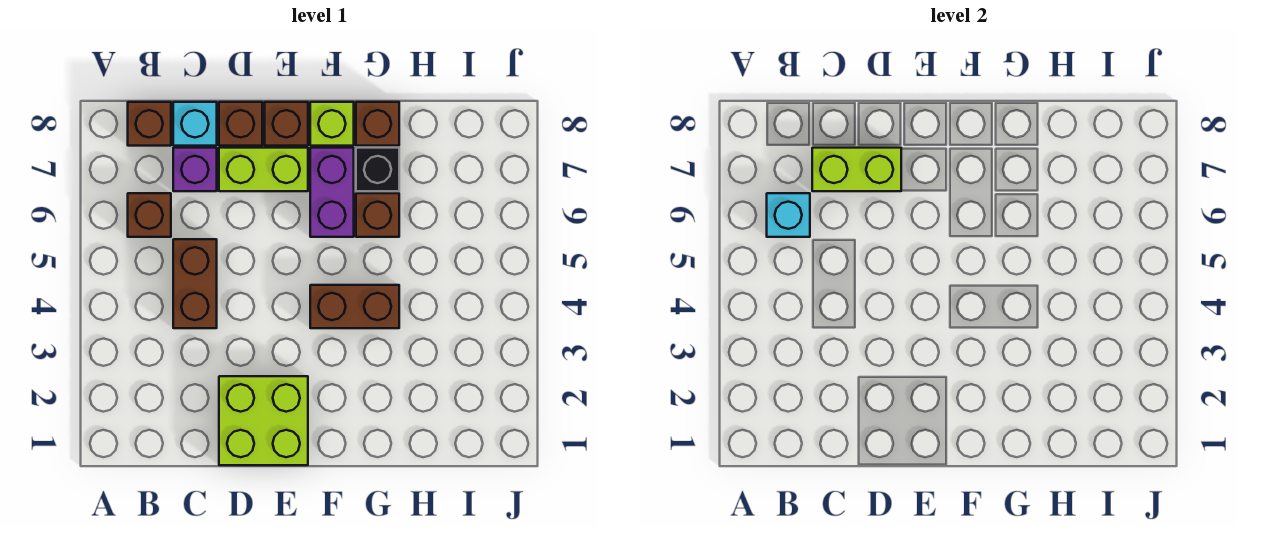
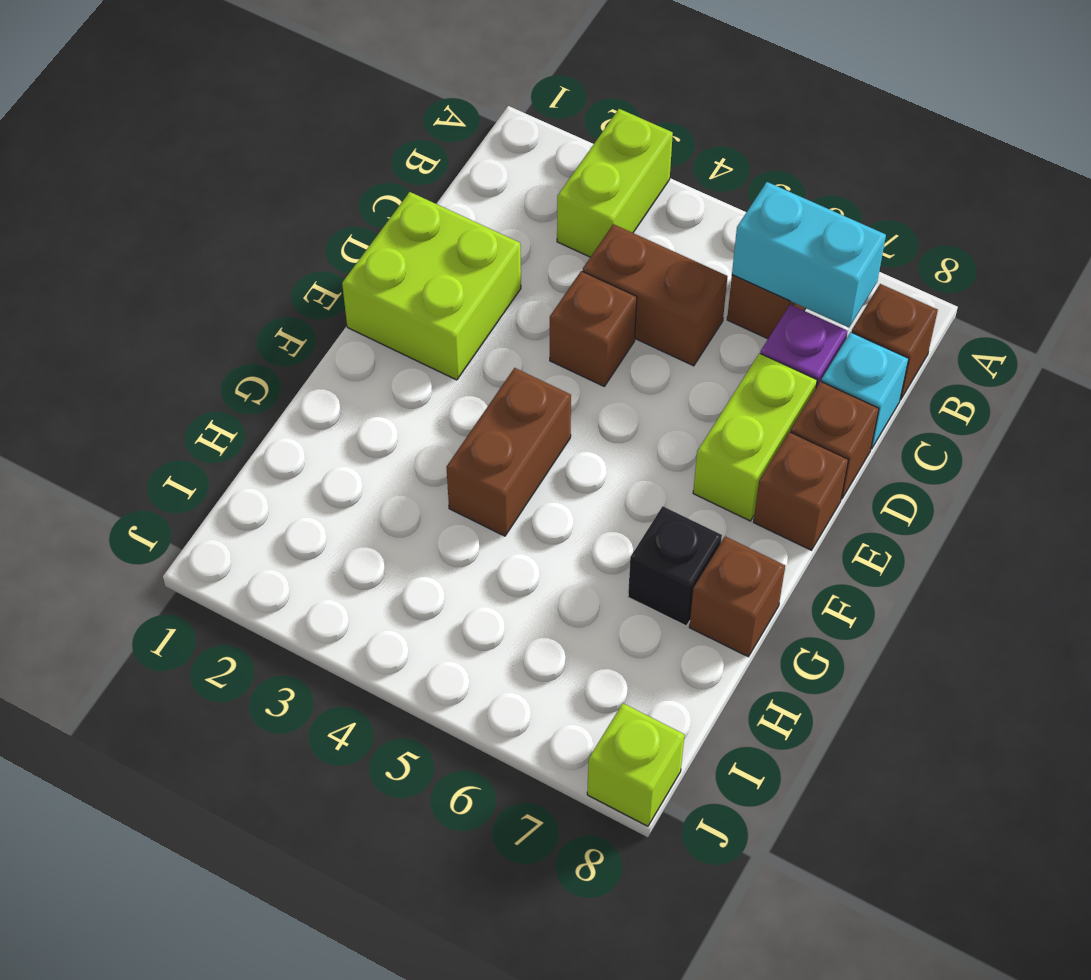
cyan 1x1 brick [767,193,810,237] -> cyan 1x2 brick [732,182,886,327]
lime 1x2 brick [812,148,901,191] -> lime 1x2 brick moved to [557,109,673,257]
purple 1x2 brick [310,148,354,237] -> none
lime 1x1 brick [310,102,354,146] -> lime 1x1 brick moved to [587,703,684,826]
brown 1x1 brick [356,193,399,237] -> brown 1x1 brick moved to [550,271,637,386]

